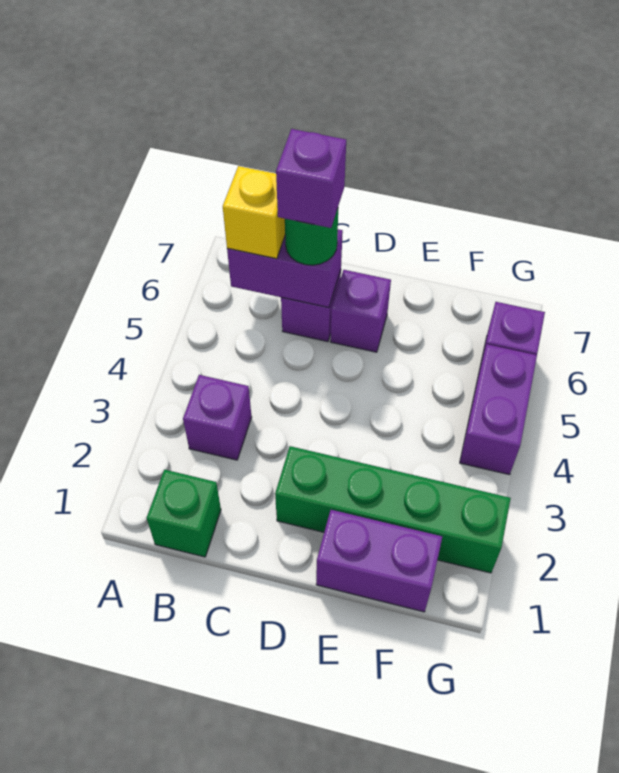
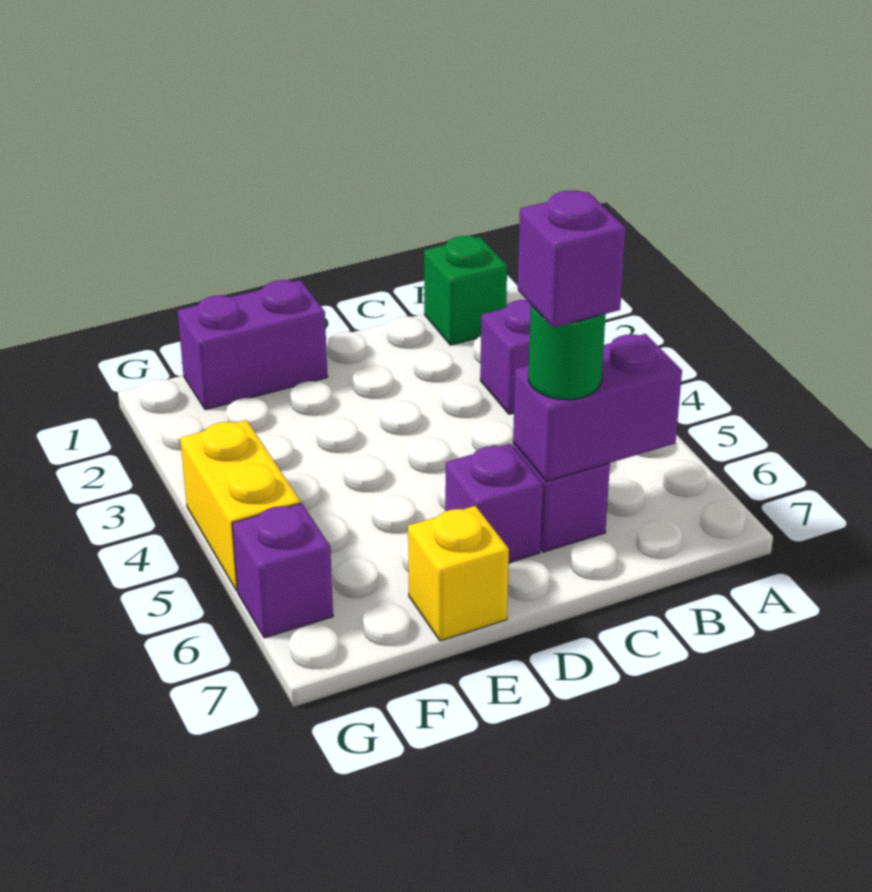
yellow 1x1 brick [223,166,285,259] -> yellow 1x1 brick moved to [408,506,509,641]
green 1x4 brick [275,446,511,573] -> none
purple 1x2 brick [460,344,537,475] -> yellow 1x2 brick [180,420,300,591]

